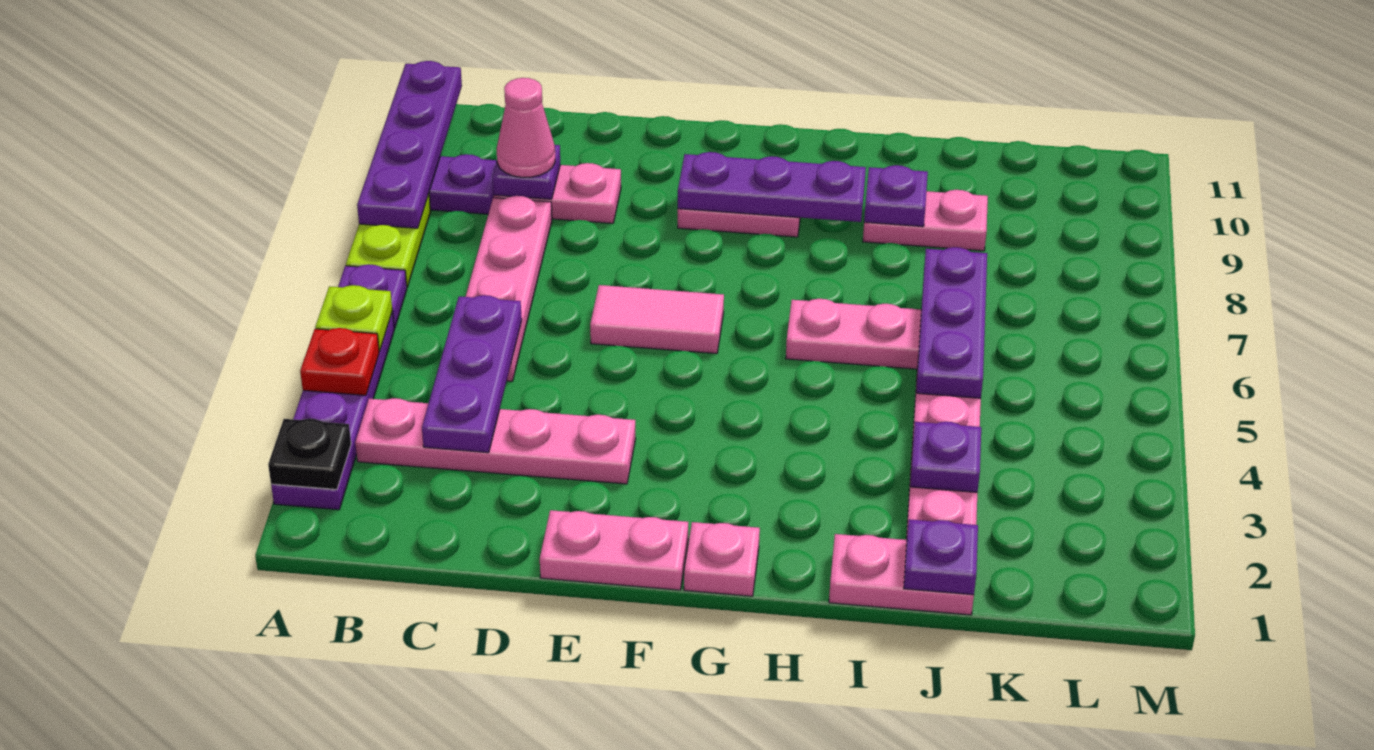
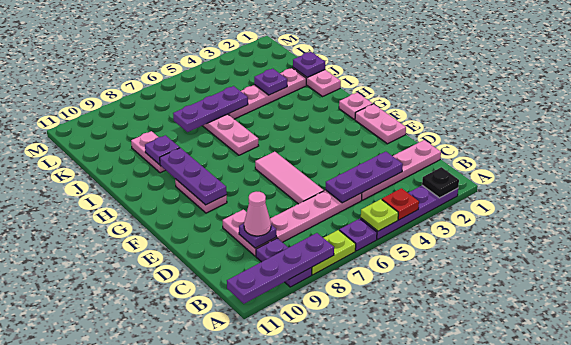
pink 1x4 plate [355,398,636,484] -> pink 1x4 plate turned to [362,140,441,200]
pink 1x2 tile [590,285,724,354] -> pink 1x3 tile [255,152,324,204]

